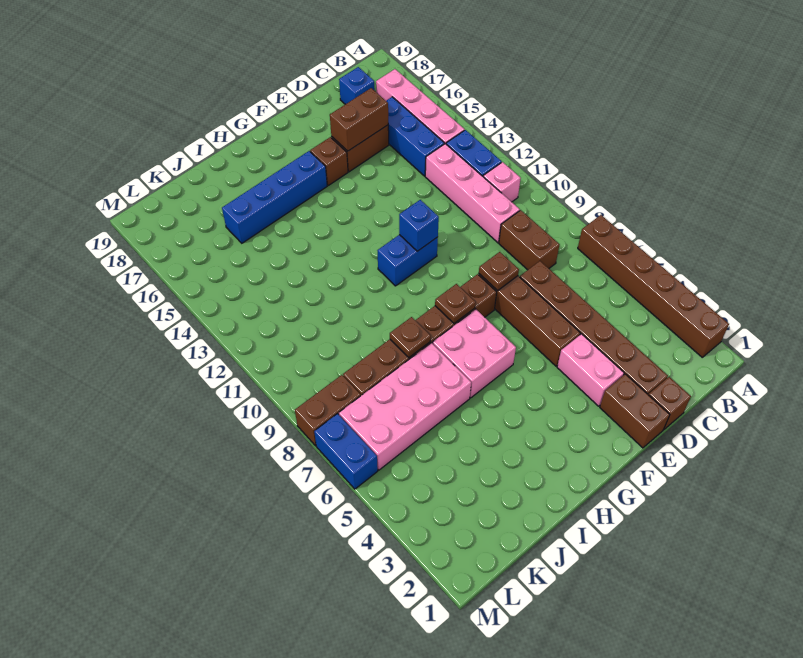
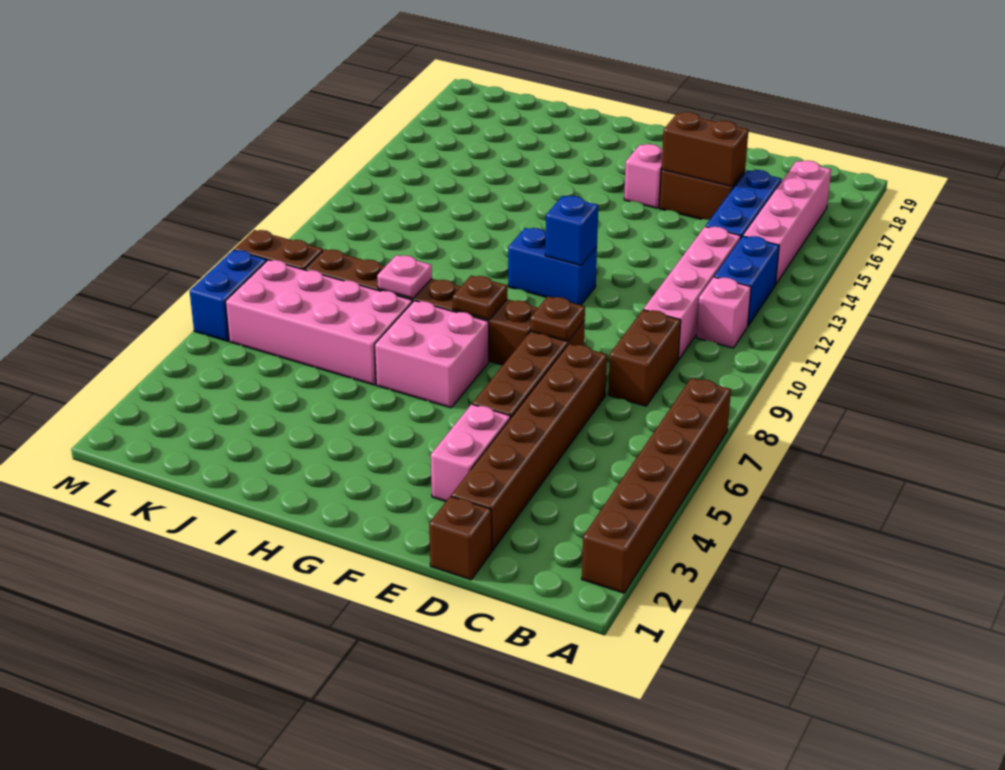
blue 1x1 brick [339,67,375,104] -> none
brown 1x2 brick [600,374,670,448] -> none
brown 1x1 brick [310,137,348,185] -> pink 1x1 brick [624,144,662,208]
blue 1x4 brick [222,151,327,243] -> none
brown 1x1 plate [390,317,431,358] -> pink 1x1 plate [377,255,432,298]

